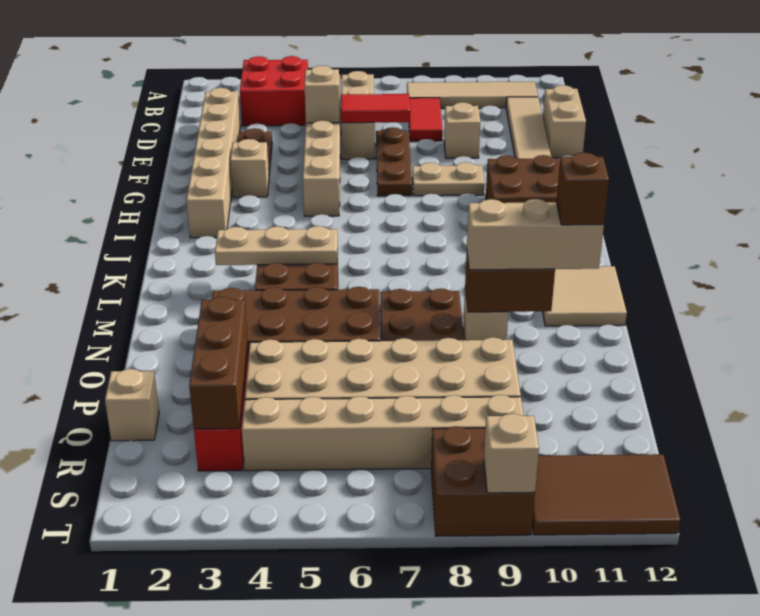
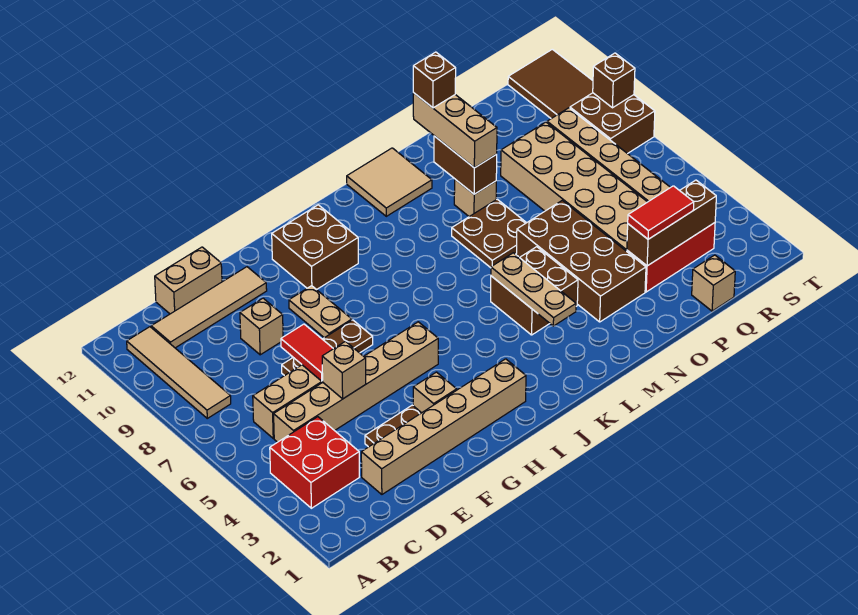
red 1x2 tile [409,98,443,141] -> red 1x2 tile moved to [628,186,694,239]
tan 1x1 brick [484,414,539,493] -> brown 1x1 brick [593,53,635,108]

